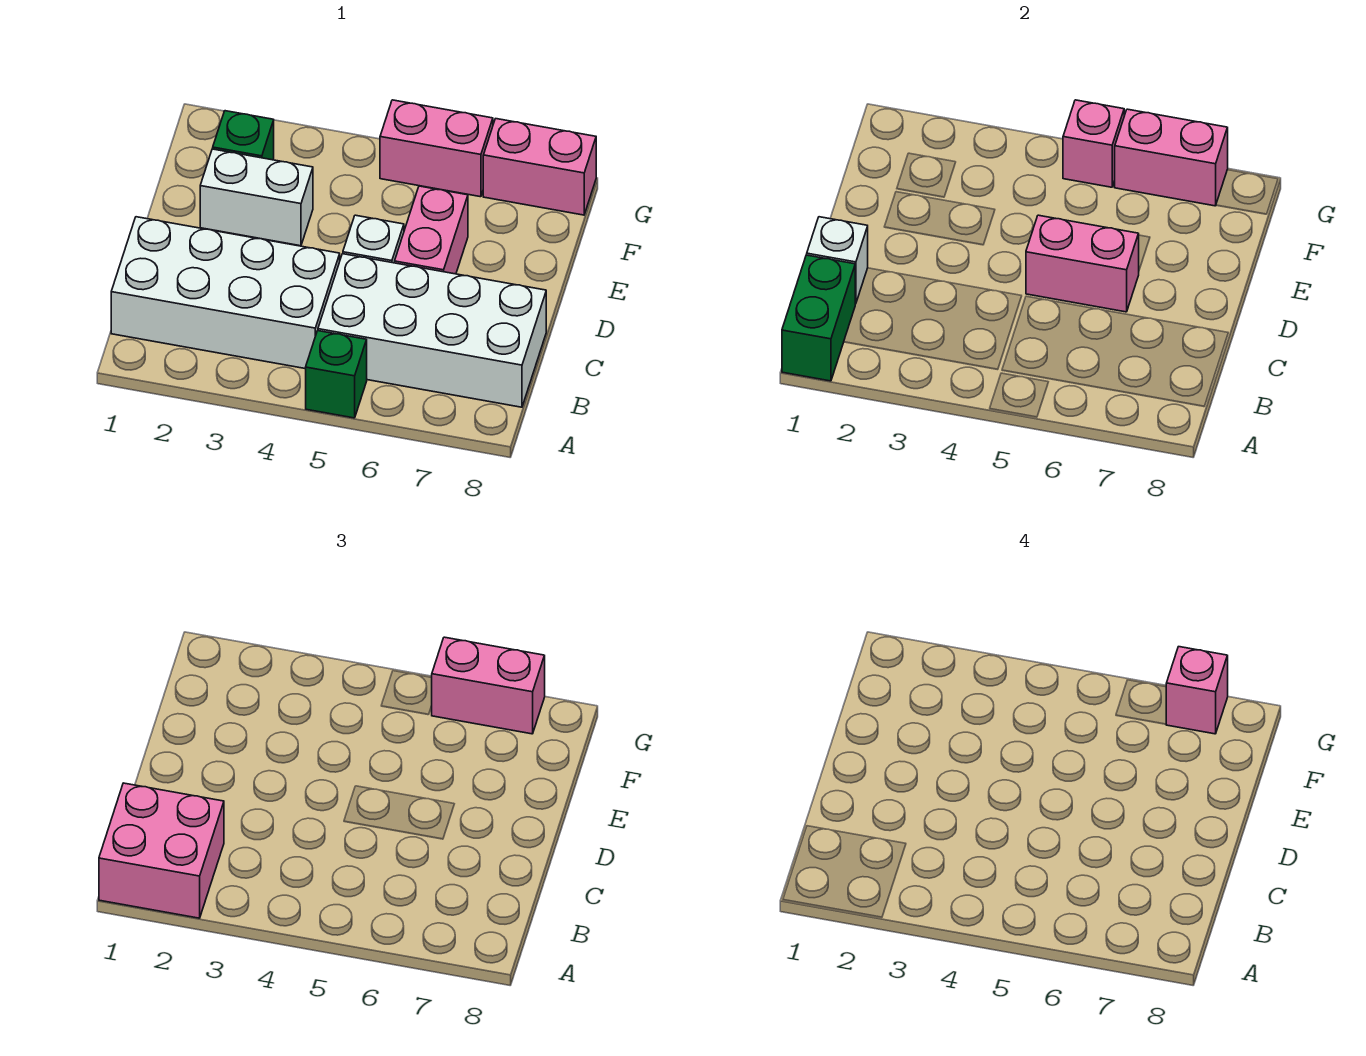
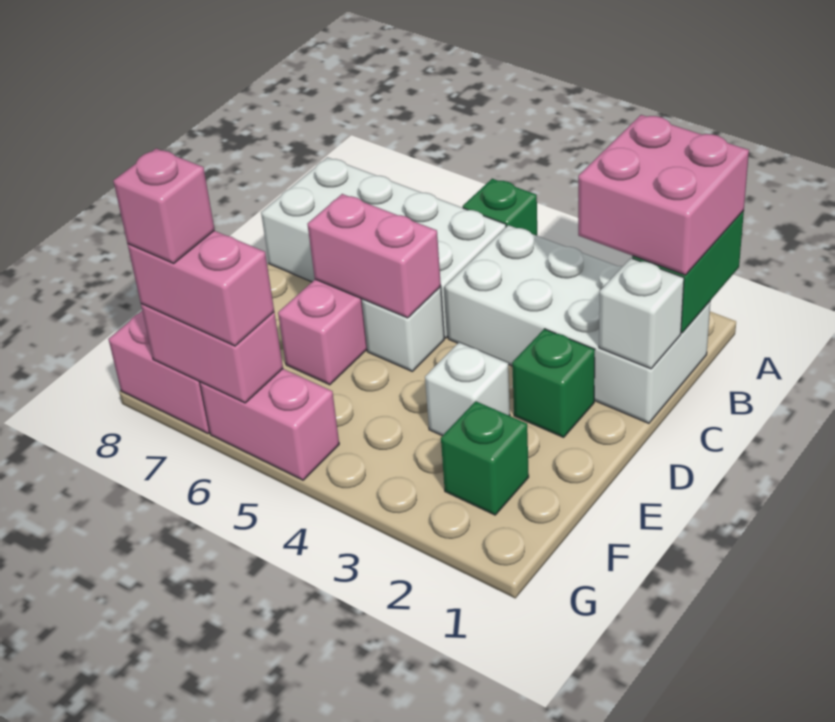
none -> green 1x1 brick [512,329,595,437]
white 1x2 brick [200,149,313,246] -> white 1x1 brick [425,343,510,436]
pink 1x1 brick [1063,100,1124,187] -> none

